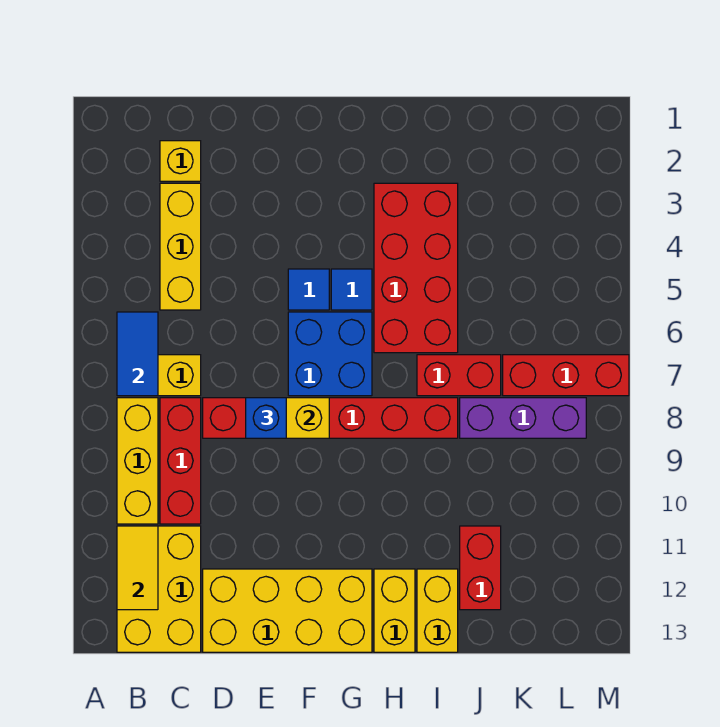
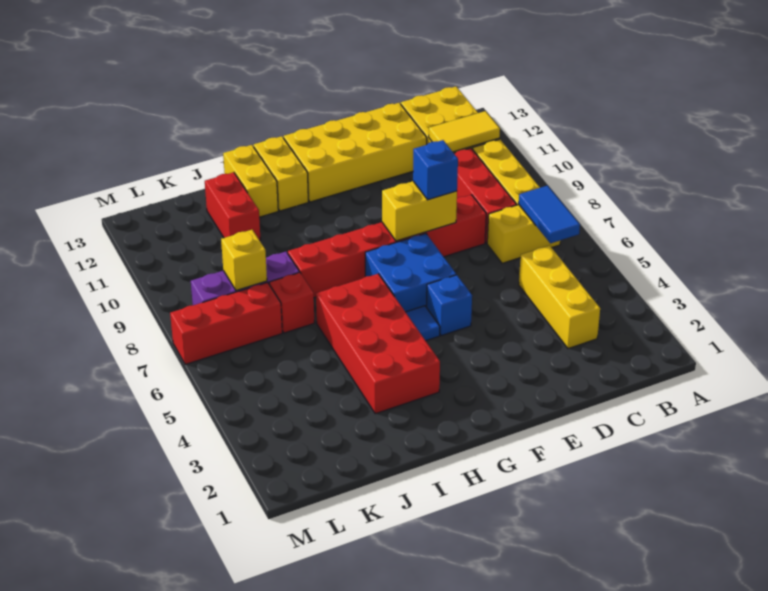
yellow 1x2 tile [117,526,158,610] -> yellow 1x2 tile turned to [429,111,500,152]
yellow 1x1 brick [160,141,201,181] -> yellow 1x1 brick moved to [221,230,267,291]
blue 1x1 tile [288,269,329,310] -> blue 1x1 brick [427,275,472,336]
red 1x2 brick [417,355,501,396] -> red 1x1 brick [269,272,314,333]

